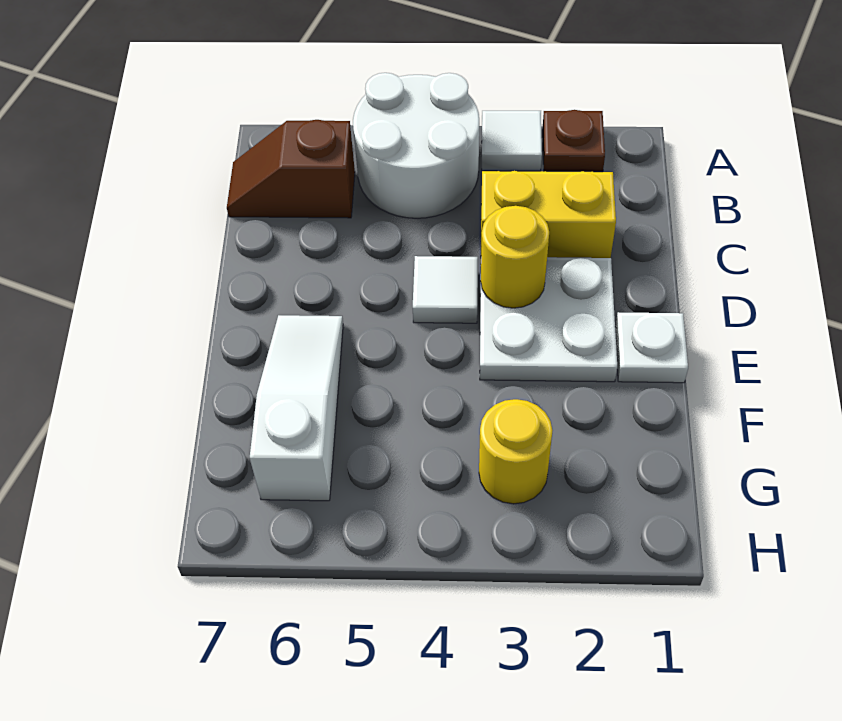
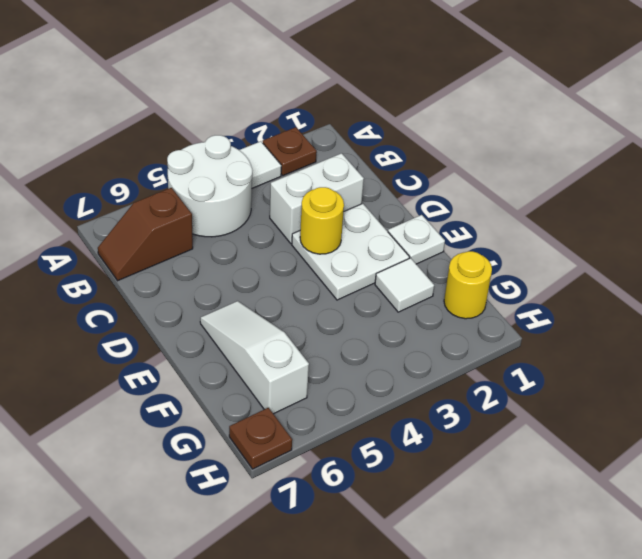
yellow 1x2 brick [481,171,616,258] -> white 1x2 brick [270,153,364,244]
white 1x1 tile [413,256,478,323] -> white 1x1 tile moved to [375,258,434,312]
yellow 1x1 round brick [479,399,553,504] -> yellow 1x1 round brick moved to [444,251,492,319]
none -> brown 1x1 plate [229,408,292,469]

